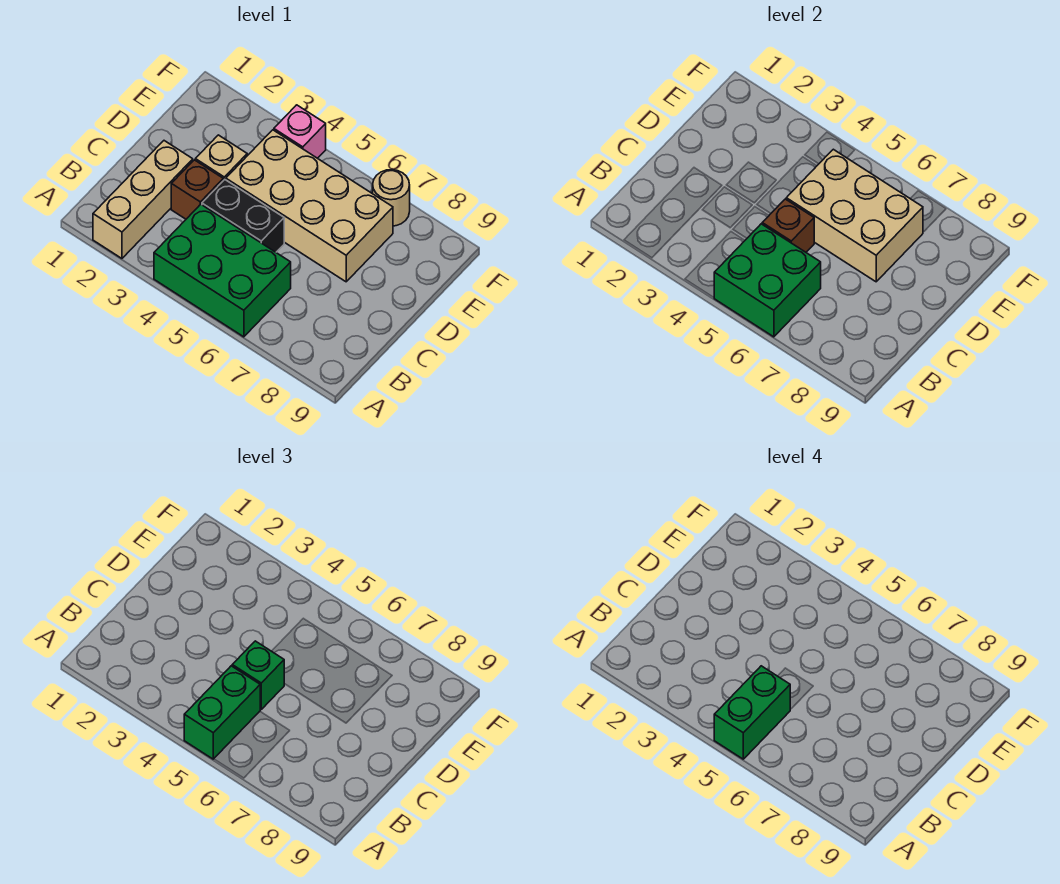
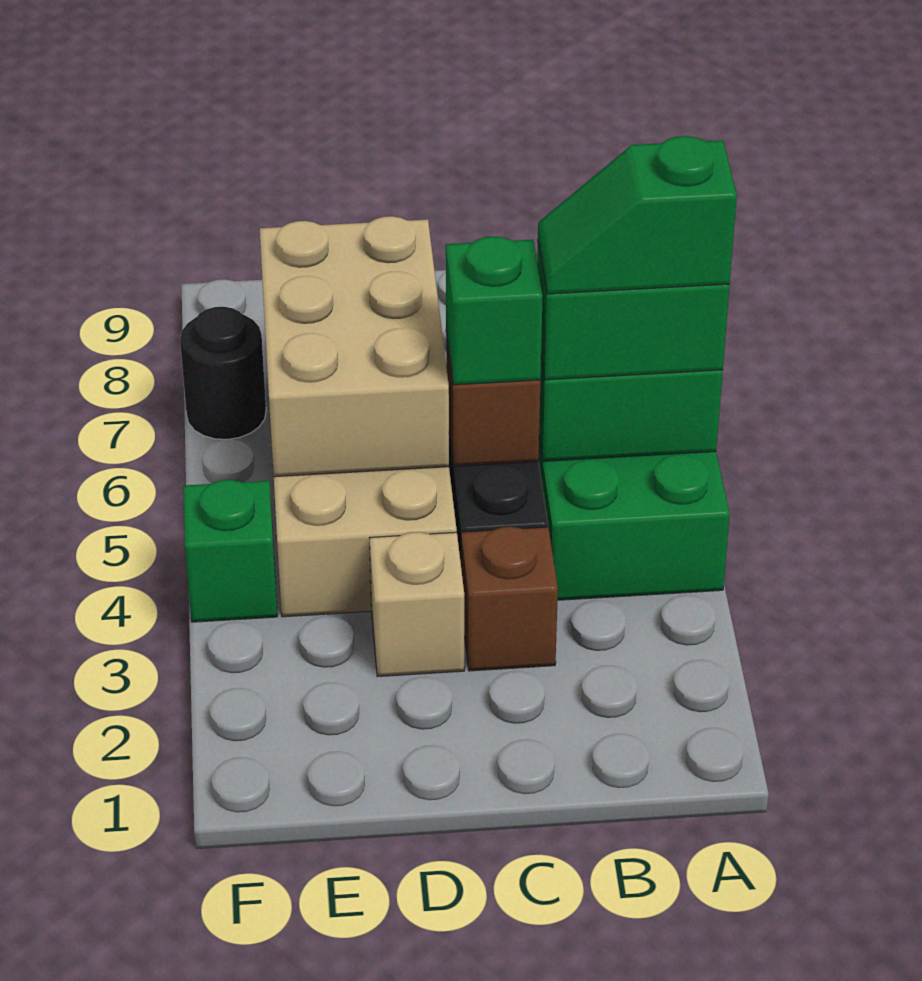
tan 1x3 brick [93,141,193,258] -> none
green 1x2 brick [714,666,790,759] -> green 1x2 slope [538,136,737,294]
pink 1x1 brick [274,105,326,158] -> green 1x1 brick [183,480,277,622]
tan 1x1 round brick [373,170,410,226] -> black 1x1 round brick [180,307,266,440]

